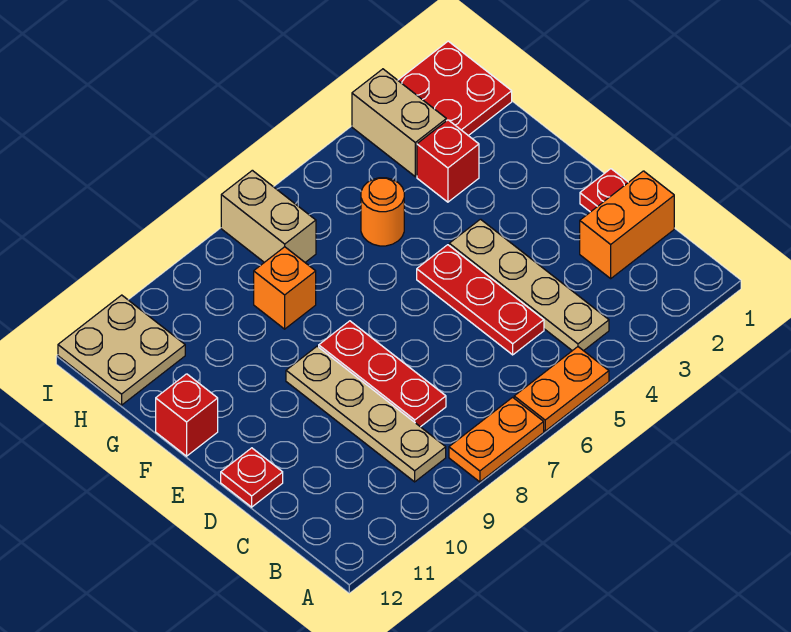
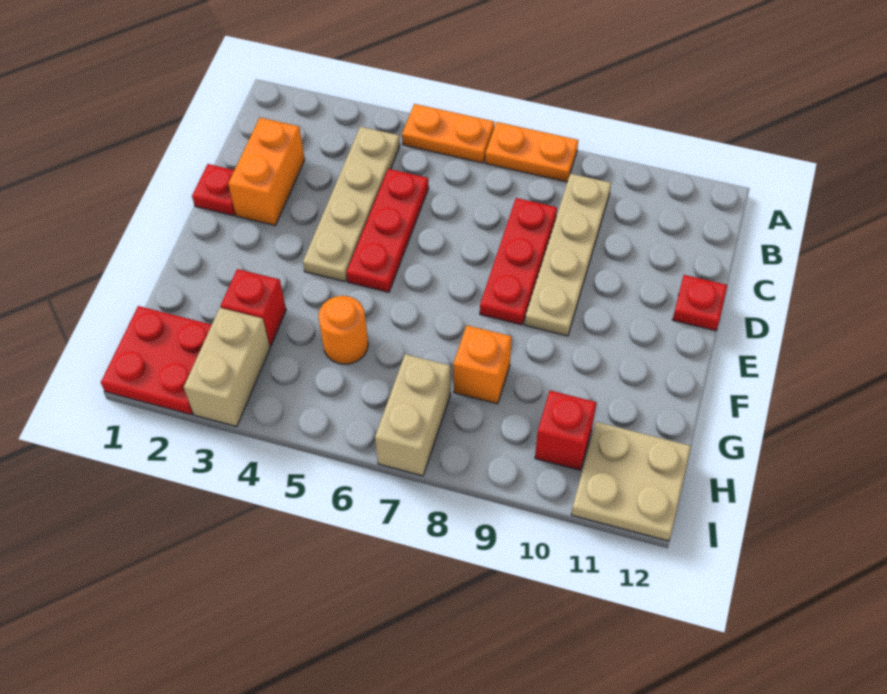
orange 1x2 brick [580,171,674,278] -> orange 1x2 brick turned to [228,118,305,225]
red 1x1 brick [156,374,218,456] -> red 1x1 brick moved to [535,391,597,470]

